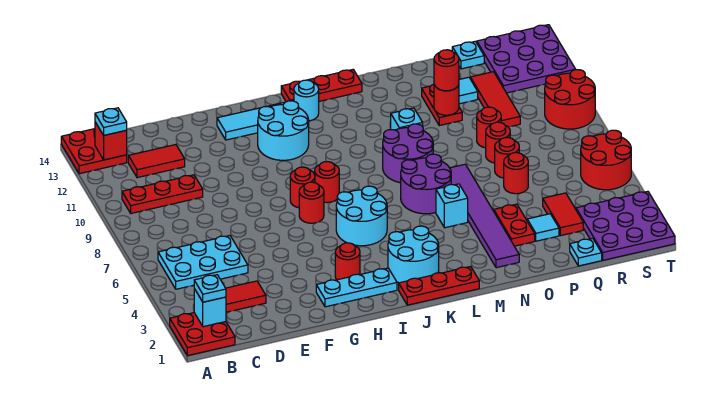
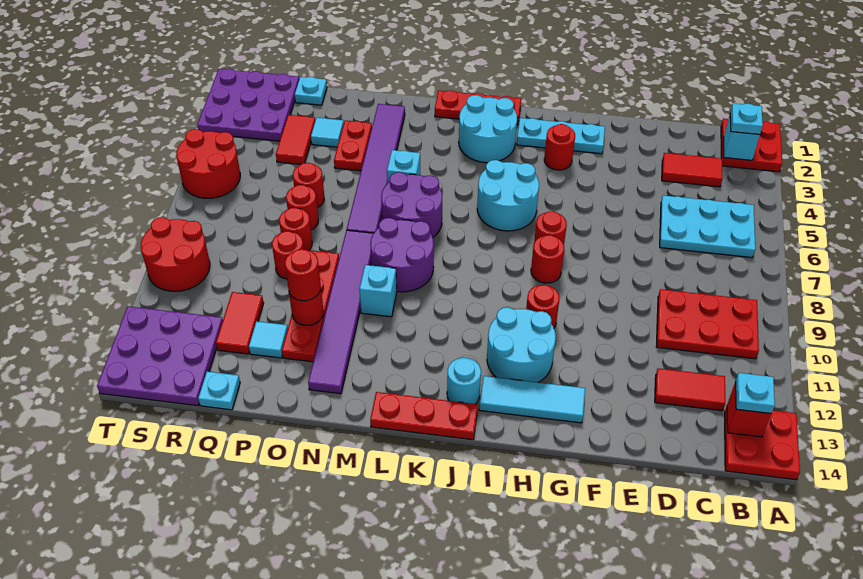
red 1x3 plate [122,175,203,213] -> red 2x3 plate [656,289,759,359]
red 1x1 round brick [315,162,339,203] -> red 1x1 round brick moved to [526,285,560,328]
none -> purple 1x6 tile [308,230,374,394]
red 1x2 plate [422,84,462,126] -> red 1x4 plate [282,250,339,362]
red 1x3 tile [470,72,520,127] -> red 1x2 tile [216,292,264,354]

